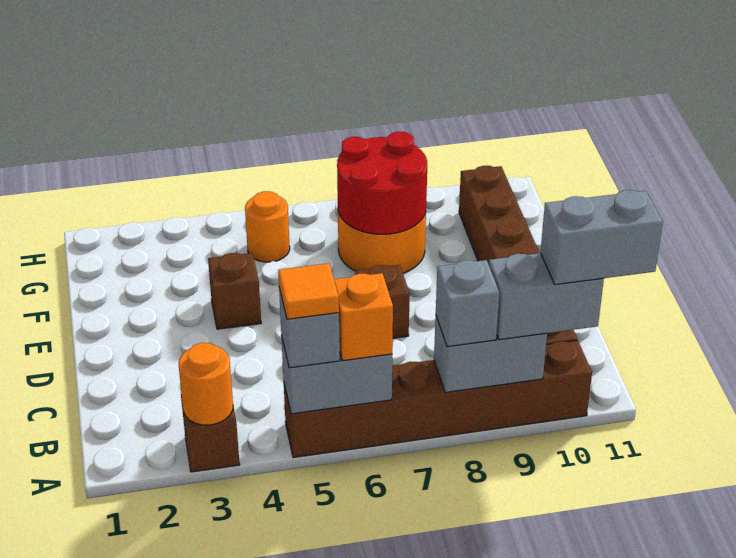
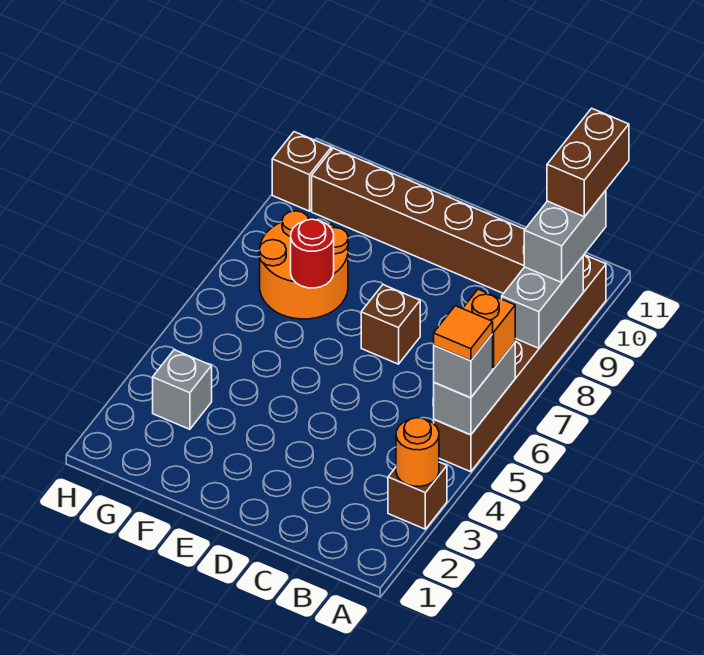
grey 1x1 brick [436,260,499,347] -> grey 1x1 brick moved to [153,350,212,429]
grey 1x2 brick [540,190,663,285] -> brown 1x2 brick [547,108,629,217]
brown 1x1 brick [208,253,261,329] -> brown 1x1 brick moved to [272,132,331,211]
red 2x2 round brick [337,132,427,234] -> red 1x1 round brick [291,219,334,288]
orange 1x1 round brick [245,191,290,262] -> none

